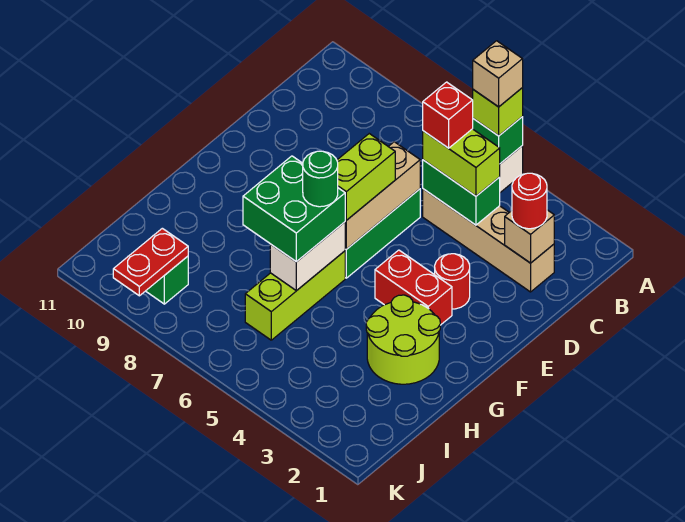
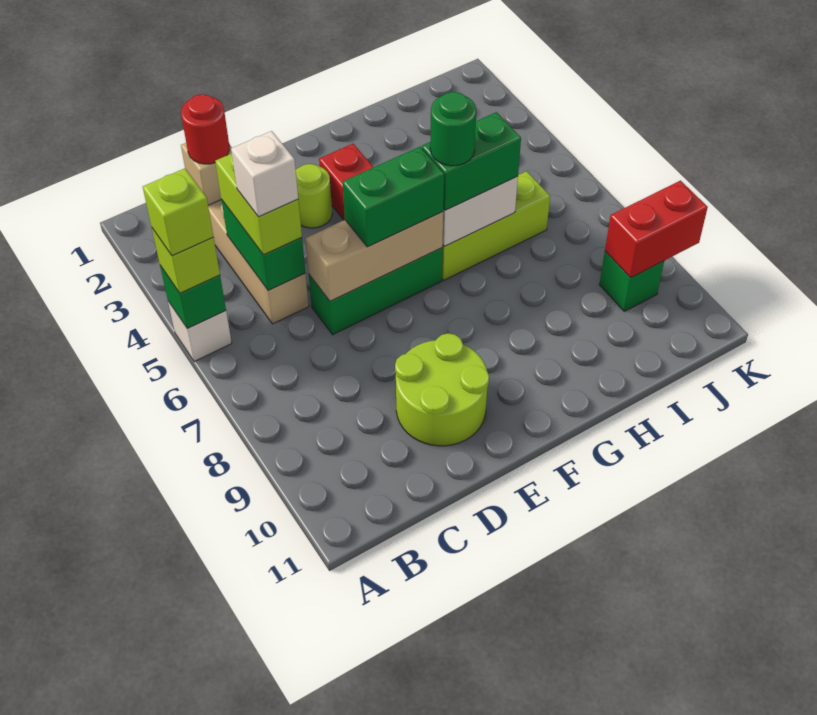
tan 1x1 brick [473,41,523,107] -> lime 1x1 brick [143,168,213,256]
red 1x1 brick [423,82,473,148] -> white 1x1 brick [231,131,298,217]
red 1x1 round brick [435,254,470,309] -> lime 1x1 round brick [296,164,332,228]
lime 1x2 brick [337,134,395,220] -> green 1x2 brick [343,147,444,247]
lime 2x2 round brick [366,295,440,384] -> lime 2x2 round brick moved to [395,333,489,446]
green 2x2 brick [243,156,345,262] -> green 1x2 brick [422,112,521,210]
red 1x2 plate [113,228,188,296] -> red 1x2 brick [605,181,708,278]

